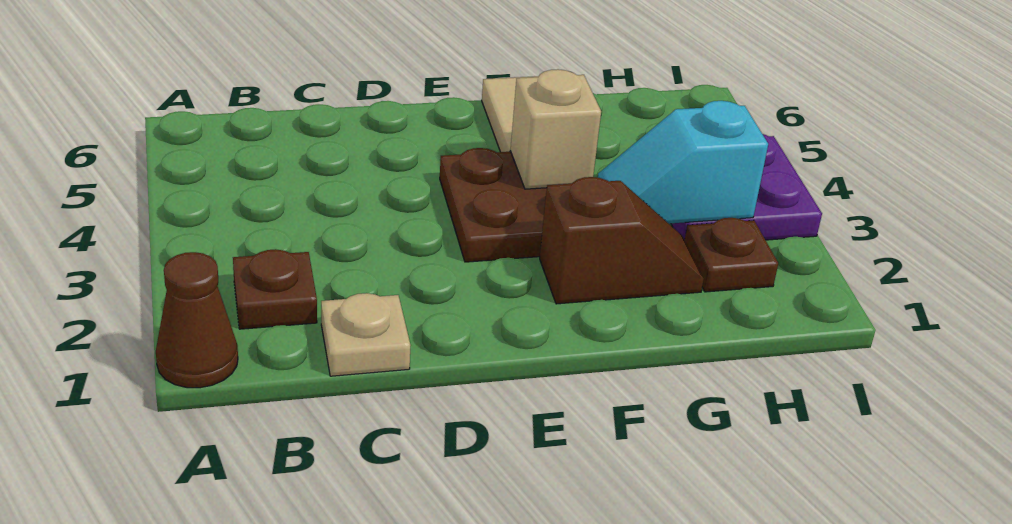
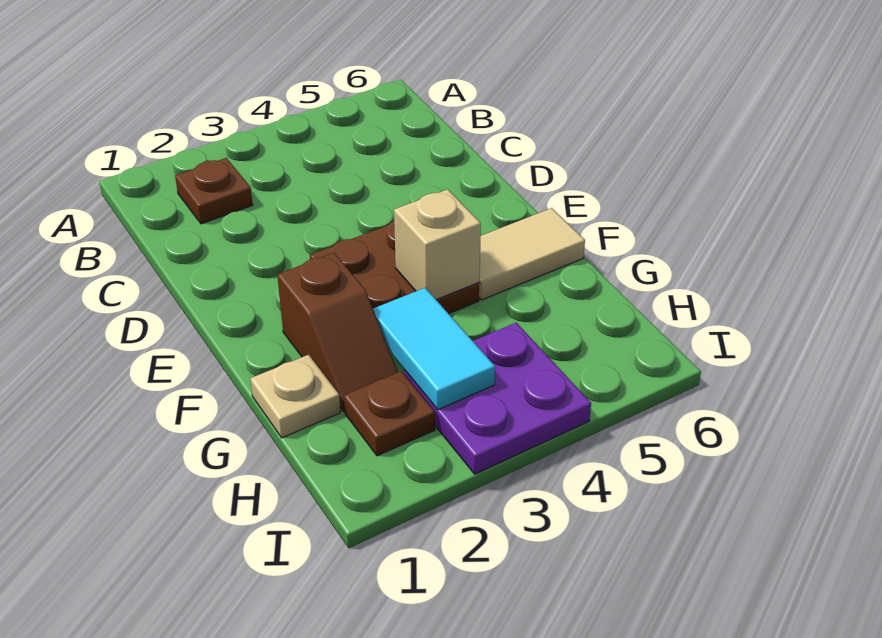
brown 1x1 cone [156,252,238,388] -> none
tan 1x1 plate [321,293,411,376] -> tan 1x1 plate moved to [250,355,340,438]
cyan 1x2 slope [598,101,768,224] -> cyan 1x2 tile [373,288,495,410]

